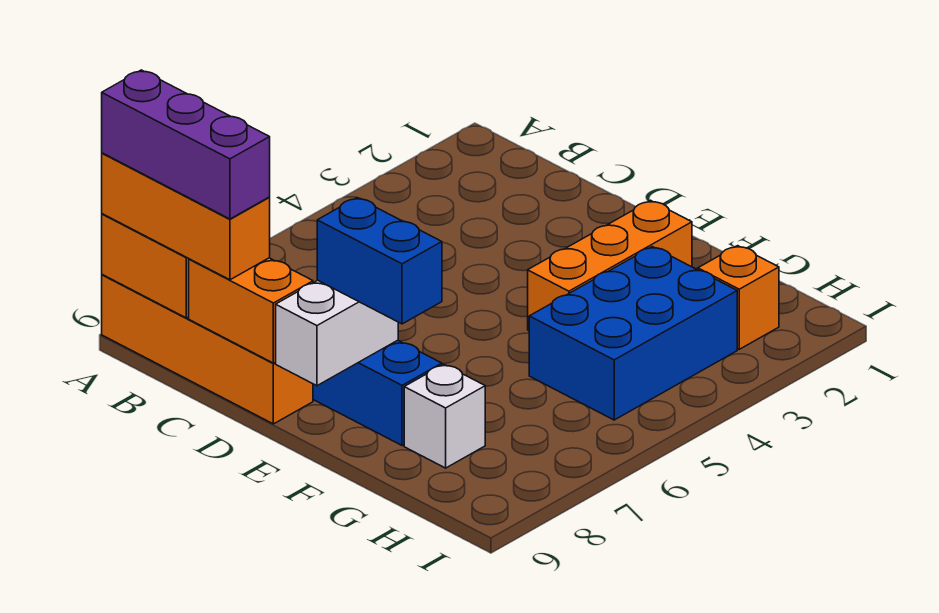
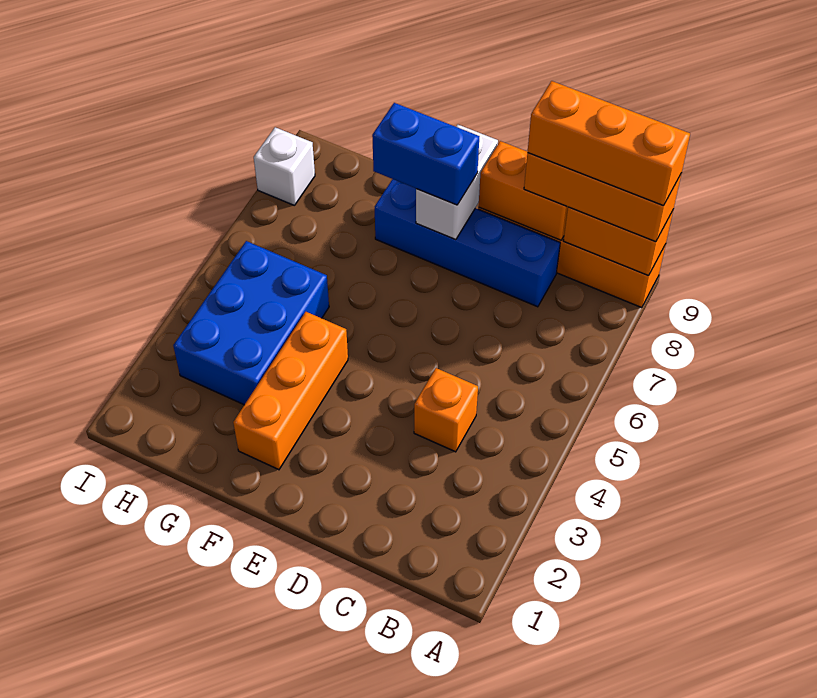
purple 1x3 brick [102,70,270,219] -> orange 1x3 brick [528,81,690,206]
white 1x1 brick [404,364,485,468] -> white 1x1 brick moved to [254,127,315,206]
orange 1x1 brick [698,246,779,349] -> orange 1x1 brick moved to [414,368,478,452]

